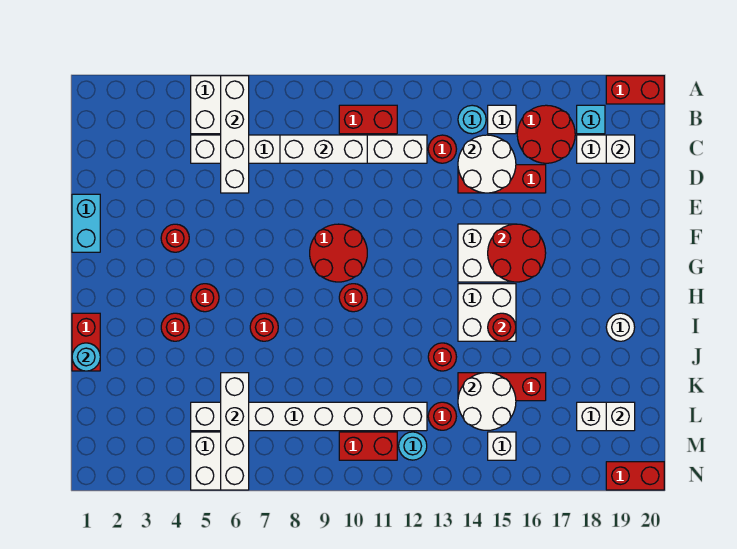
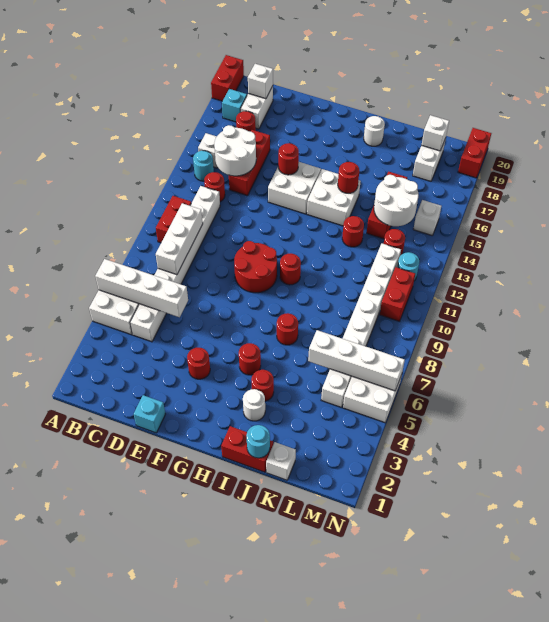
red 2x2 round brick [517,105,575,163] -> red 1x1 round brick [236,111,256,132]
cyan 1x2 brick [72,194,100,252] -> cyan 1x1 brick [134,395,165,433]
red 2x2 round brick [488,224,546,282] -> red 1x1 round brick [278,143,299,175]
none -> white 1x1 round brick [243,389,265,421]
none -> white 1x1 brick [266,442,296,480]

